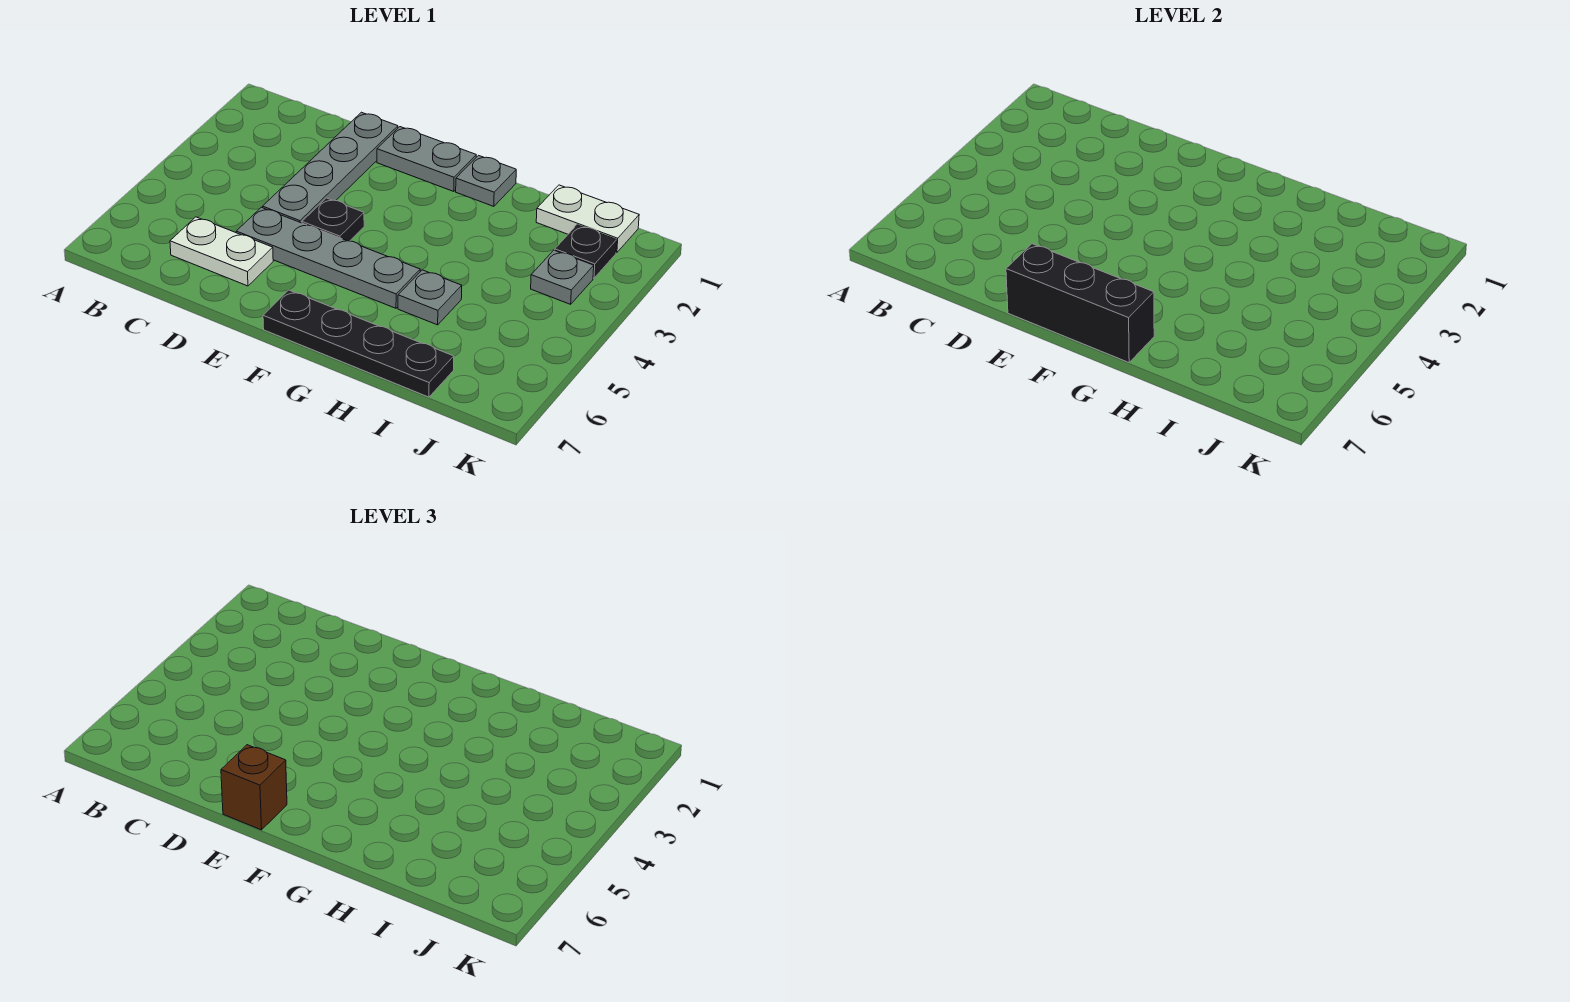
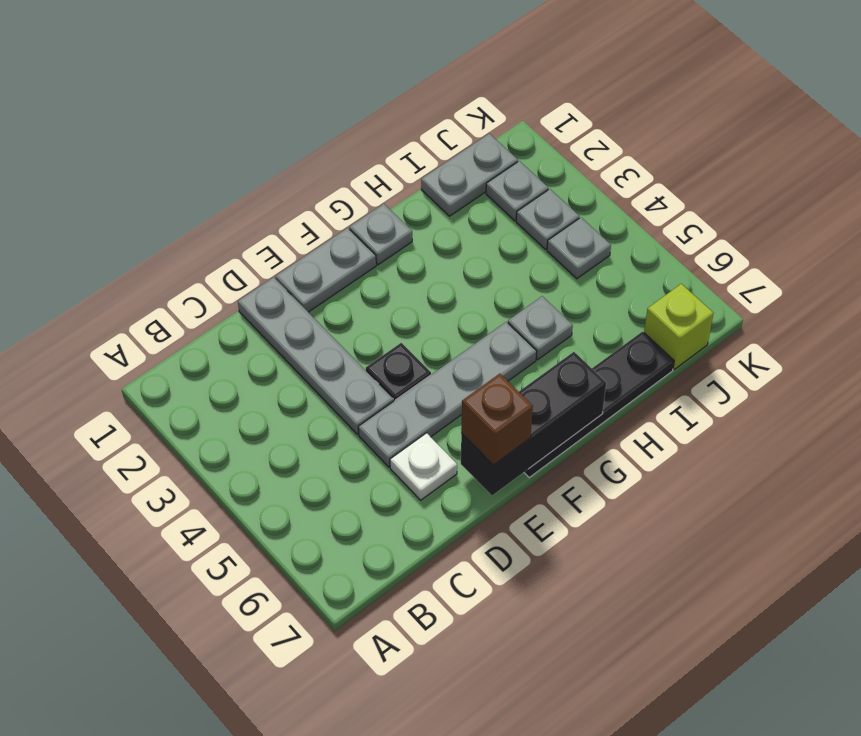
white 1x2 plate [170,217,273,286] -> white 1x1 plate [390,433,457,500]
white 1x2 plate [536,185,639,253] -> grey 1x2 plate [421,134,518,216]
black 1x1 plate [555,225,617,278] -> grey 1x1 plate [486,161,548,221]
none -> grey 1x1 plate [547,218,611,279]
none -> lime 1x1 brick [644,284,714,369]

